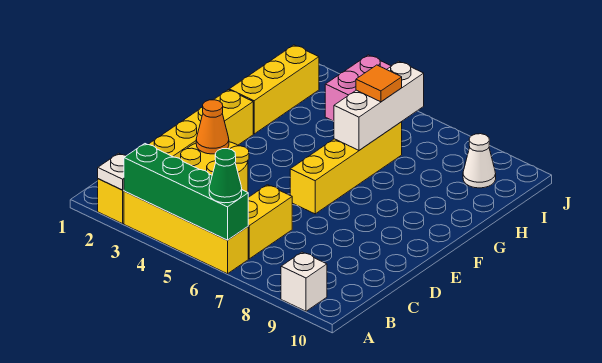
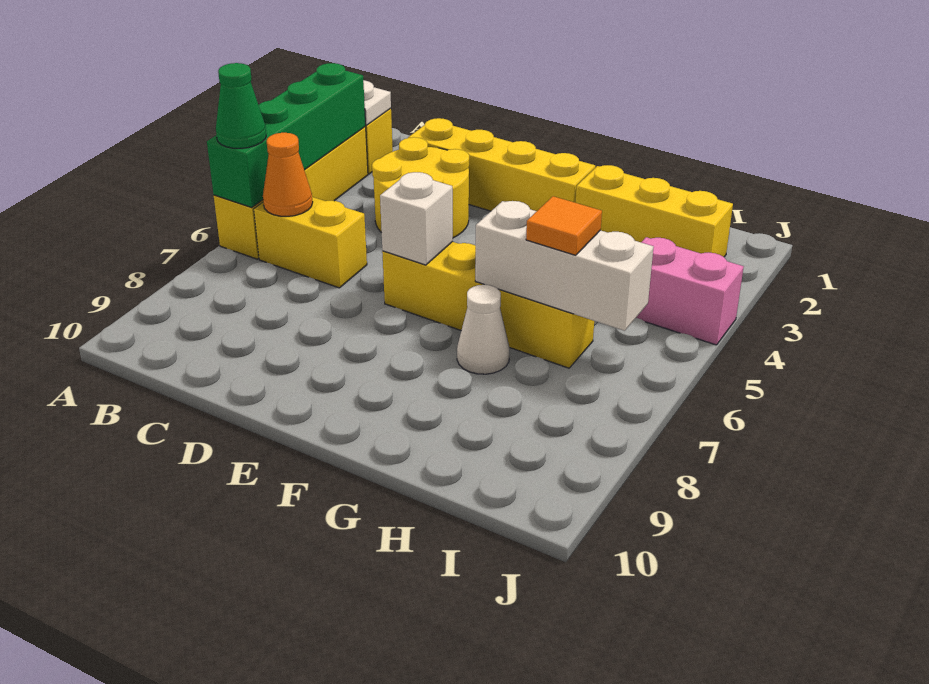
white 1x1 brick [281,252,327,311] -> white 1x1 brick moved to [380,172,453,265]
orange 1x1 cone [196,100,229,154] -> orange 1x1 cone moved to [263,133,313,216]
white 1x1 cone [463,134,496,188] -> white 1x1 cone moved to [457,285,510,374]

